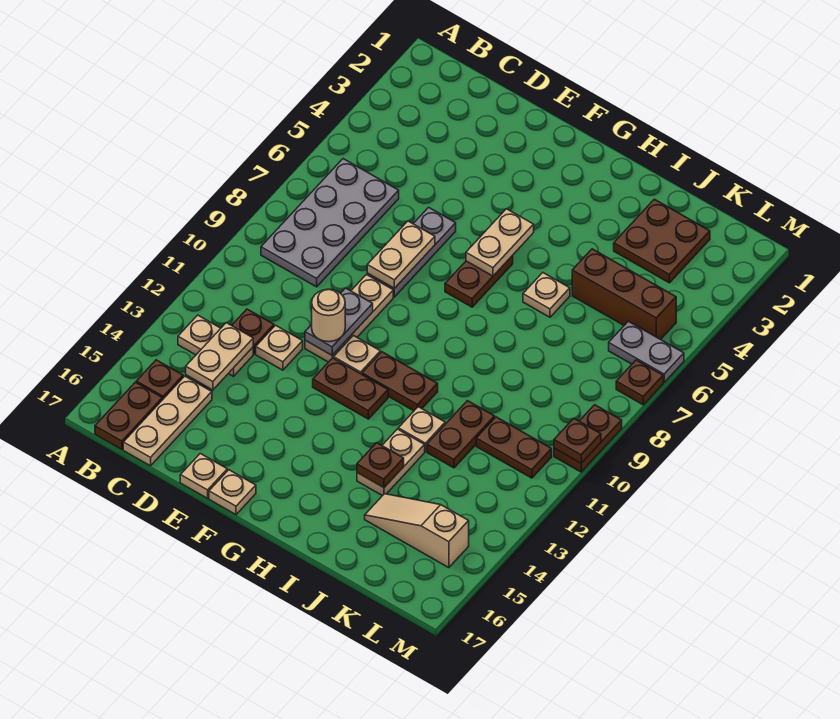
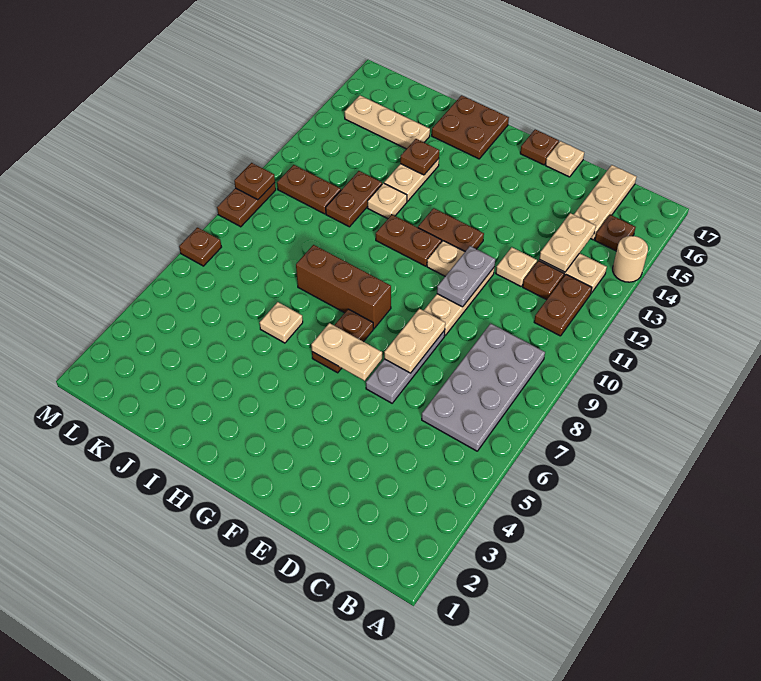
brown 1x2 plate [95,382,163,449] -> brown 1x2 plate moved to [534,275,592,336]
tan 1x1 round brick [312,289,345,342] -> tan 1x1 round brick moved to [613,236,648,282]
tan 1x1 plate [209,470,256,515] -> brown 1x1 plate [520,130,559,165]
tan 1x2 plate [466,209,534,276] -> tan 1x2 plate turned to [311,323,382,381]
brown 2x2 plate [614,199,710,283] -> brown 2x2 plate moved to [432,95,509,159]
brown 1x3 brick [572,249,676,340] -> brown 1x3 brick moved to [296,245,391,328]
tan 1x3 slope [365,494,469,568] -> tan 1x3 plate [345,96,430,149]
grey 1x2 plate [609,321,684,382] -> none

